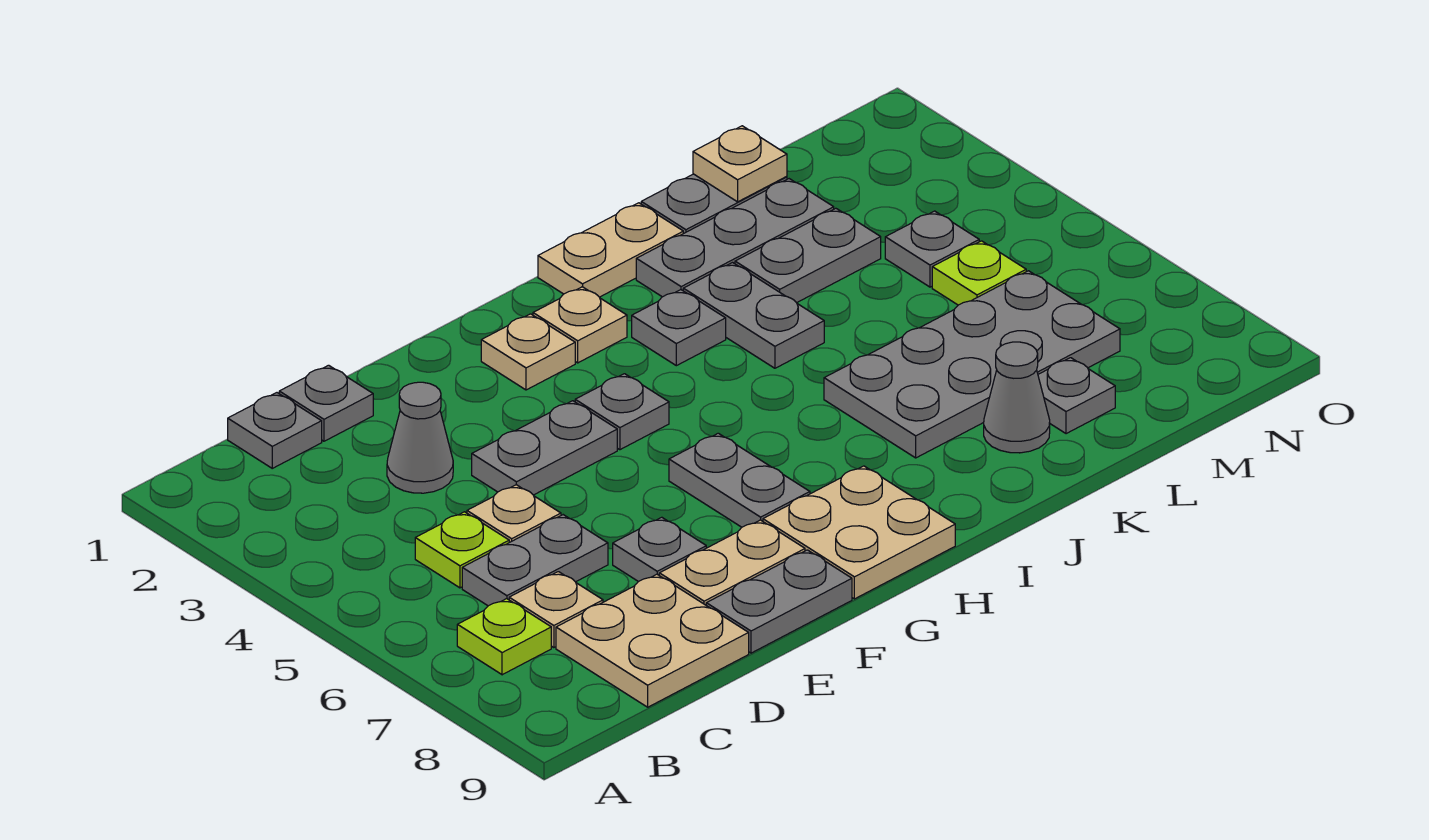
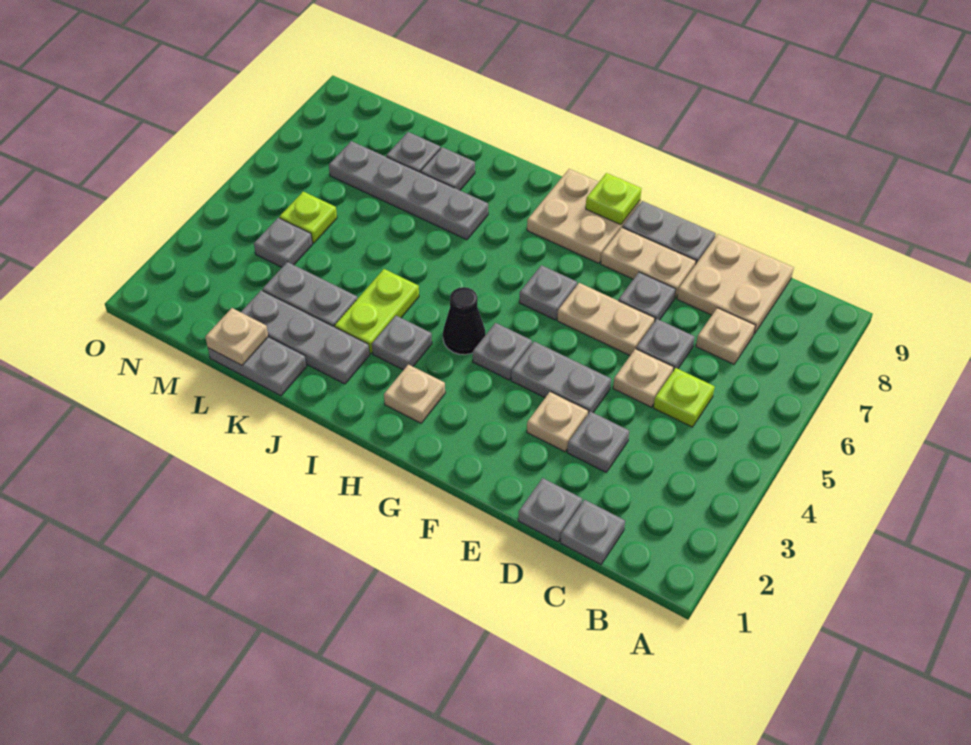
lime 1x1 plate [457,599,551,675] -> lime 1x1 plate moved to [586,173,642,225]
grey 1x2 plate [462,515,608,606] -> grey 1x1 plate [636,319,695,371]
grey 1x1 cone [387,382,453,493] -> grey 1x1 plate [567,412,629,472]
tan 1x1 plate [481,314,575,390] -> tan 1x1 plate moved to [527,392,588,452]
grey 1x2 plate [669,433,810,527] -> grey 1x1 plate [519,265,577,320]
none -> black 1x1 cone [443,287,485,355]
tan 1x2 plate [538,203,683,297] -> tan 1x2 plate moved to [557,283,655,355]
grey 1x2 plate [683,263,824,368] -> lime 1x2 plate [335,269,419,353]
grey 2x4 plate [824,271,1120,458] -> grey 1x4 plate [329,141,488,240]
grey 1x1 cone [984,342,1050,453] -> grey 1x1 plate [421,147,475,190]

